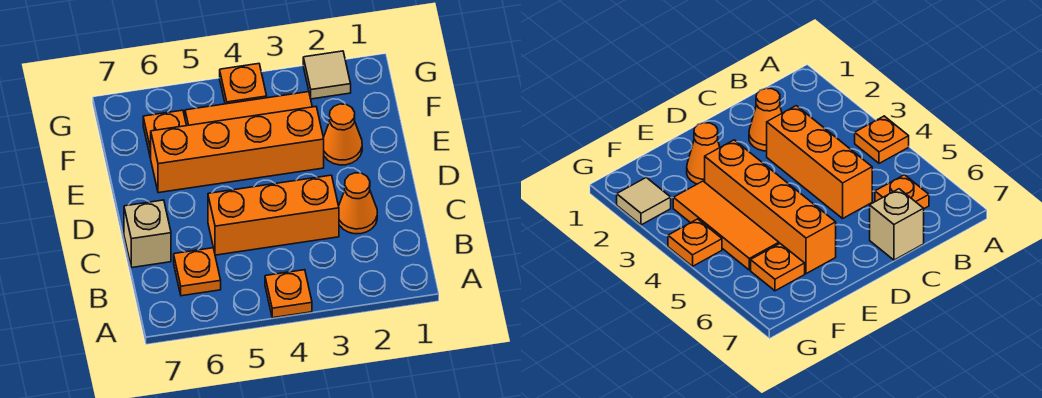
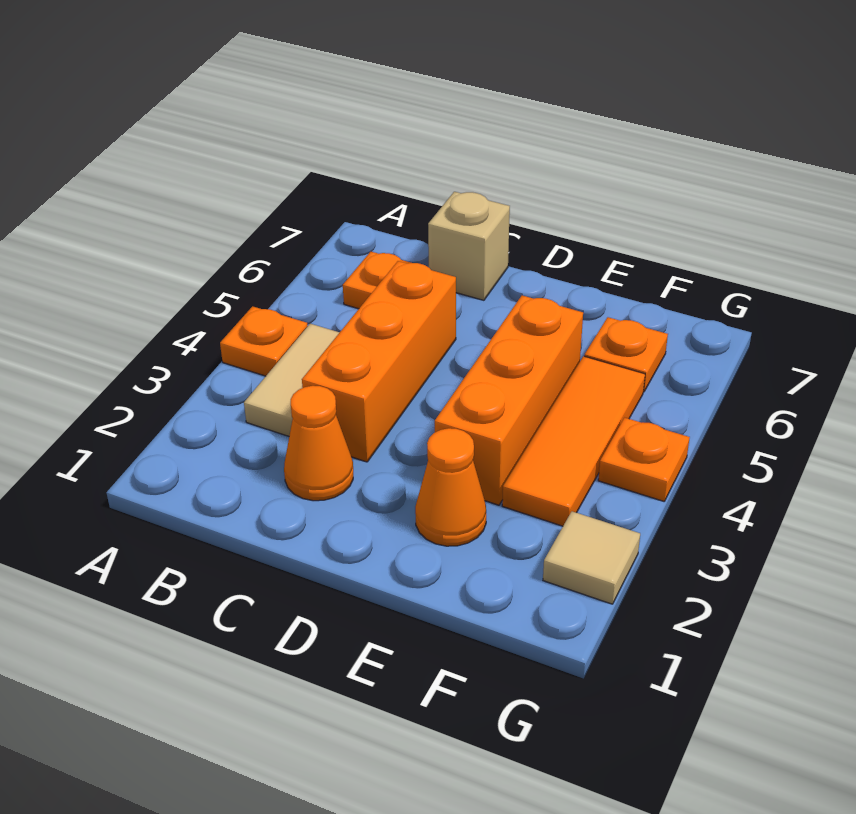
none -> tan 1x2 tile [244,324,340,436]
orange 1x4 brick [151,107,324,193] -> orange 1x3 brick [435,295,583,505]

